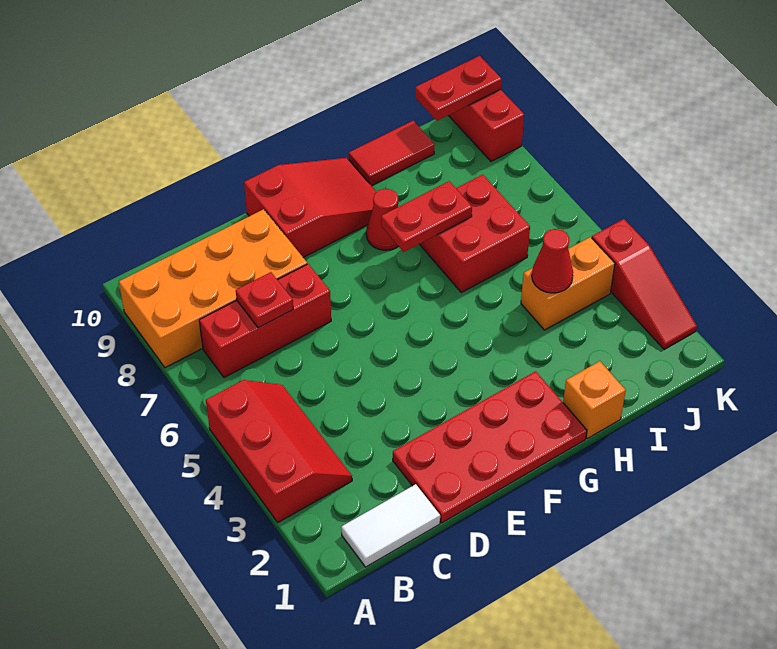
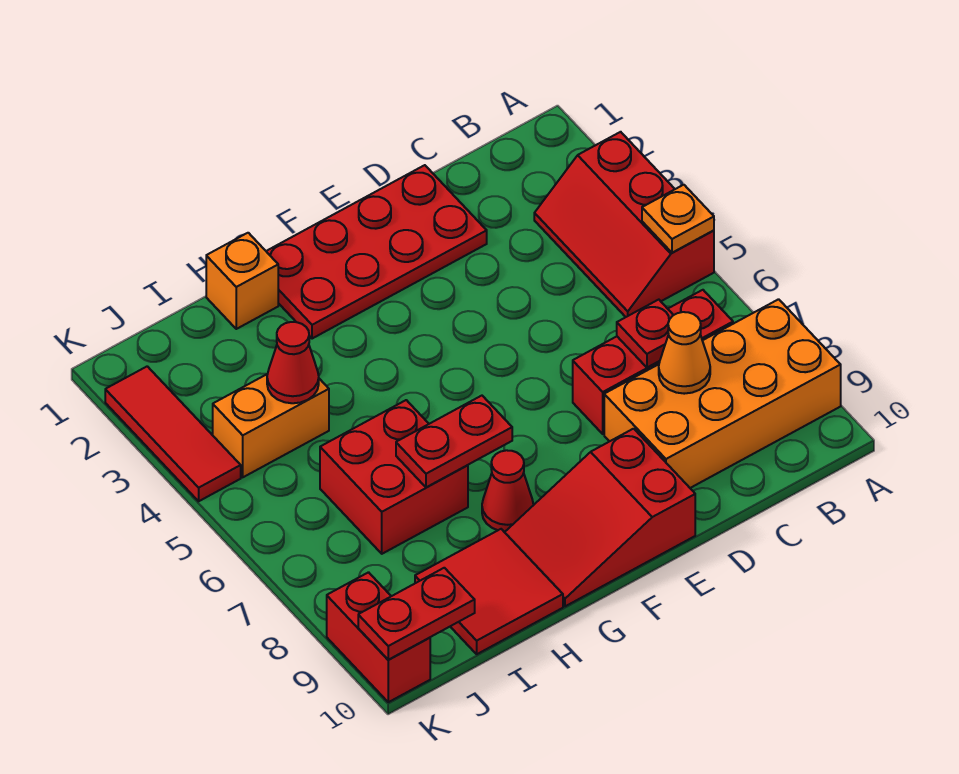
none -> orange 1x1 plate [642,185,714,253]
white 1x2 tile [341,484,440,567] -> none
none -> orange 1x1 cone [659,312,710,394]
red 1x2 tile [349,121,435,186] -> red 2x2 tile [415,529,563,654]
red 1x3 slope [592,219,697,349] -> red 1x3 tile [105,366,241,501]

